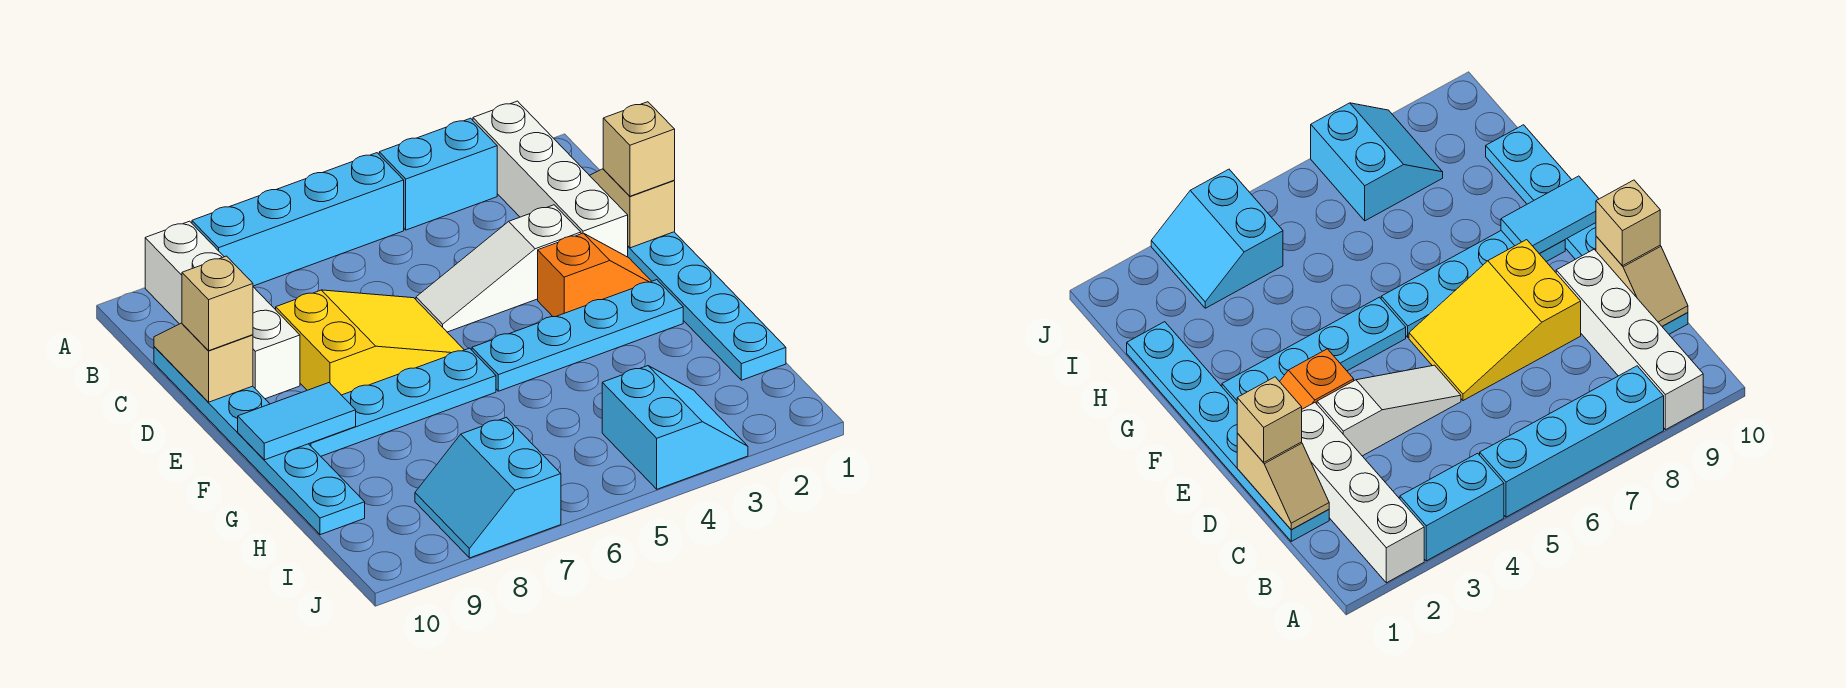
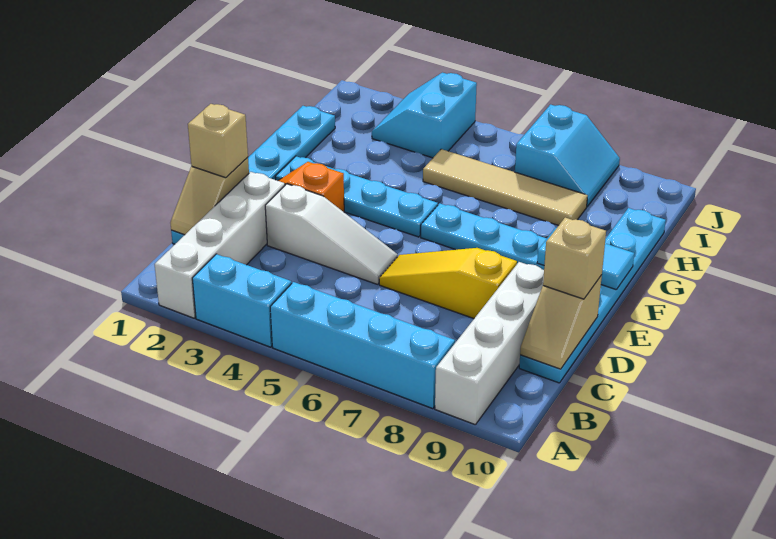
yellow 2x3 slope [276,290,464,395] -> yellow 1x3 slope [379,248,517,318]
none -> tan 1x4 tile [423,149,588,225]

